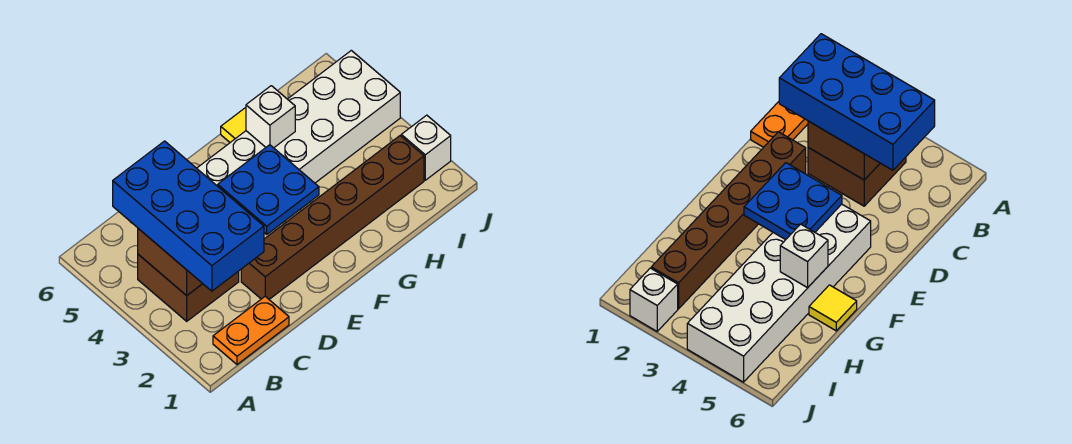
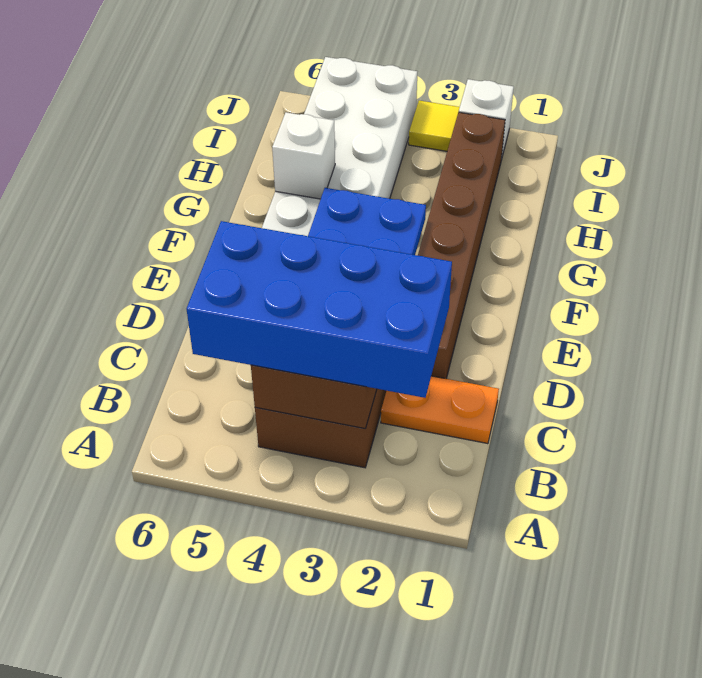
orange 1x2 plate [213,296,289,364] -> orange 1x2 plate turned to [381,376,499,444]
yellow 1x1 tile [221,108,246,142] -> yellow 1x1 tile moved to [409,101,460,151]

